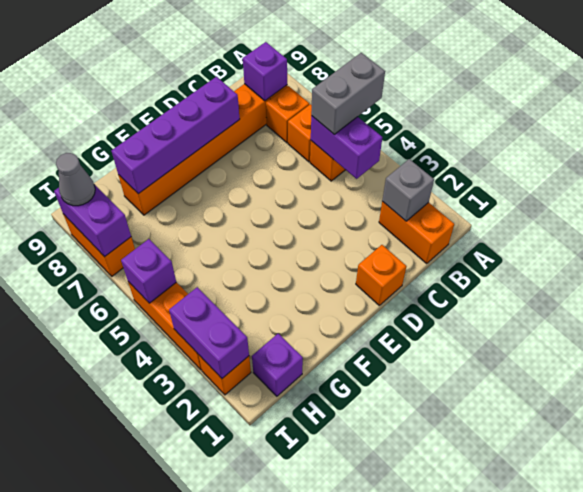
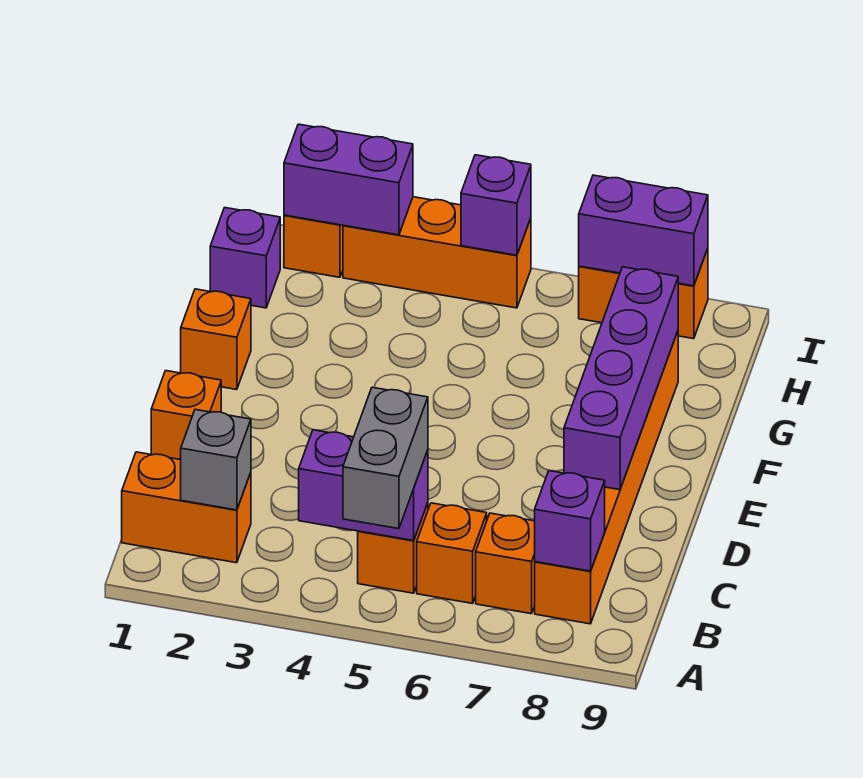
none -> orange 1x1 brick [181,289,251,390]
grey 1x1 cone [56,153,95,206] -> none

